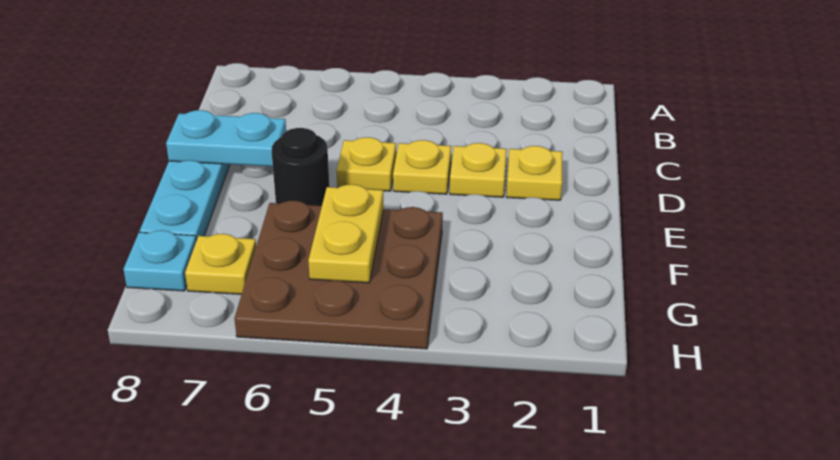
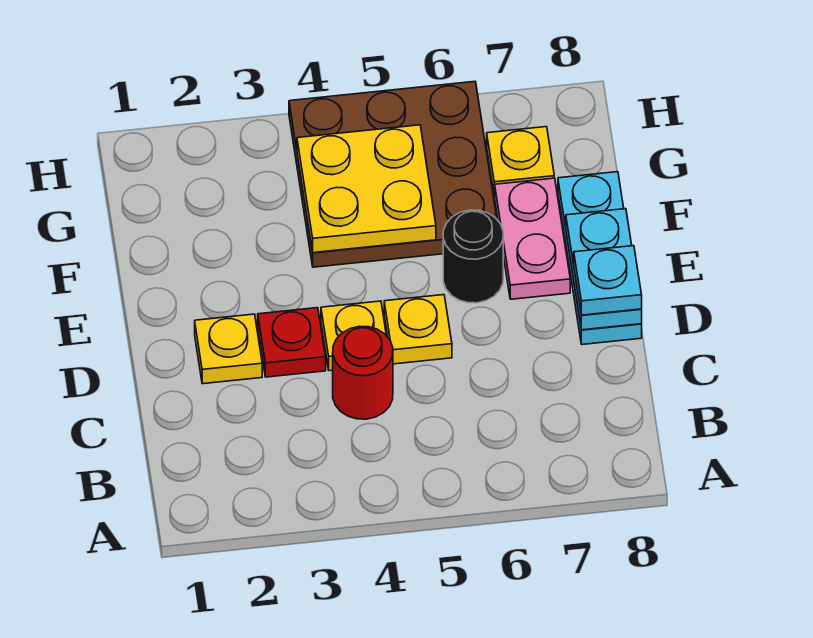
none -> red 1x1 round brick [333,326,393,419]
yellow 1x1 plate [450,143,507,197] -> red 1x1 plate [258,308,326,377]
cyan 1x2 plate [166,110,286,167] -> cyan 1x2 plate turned to [566,209,642,330]
none -> pink 1x2 plate [495,178,570,299]
yellow 1x2 plate [308,184,384,283] -> yellow 2x2 plate [297,125,436,253]
cyan 1x1 plate [123,230,196,291] -> cyan 1x1 plate moved to [574,246,642,315]

